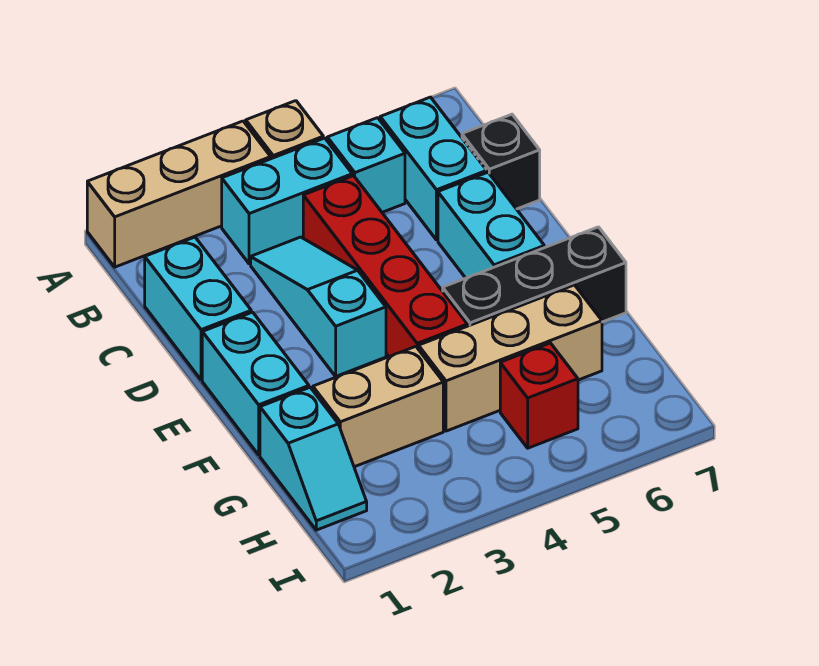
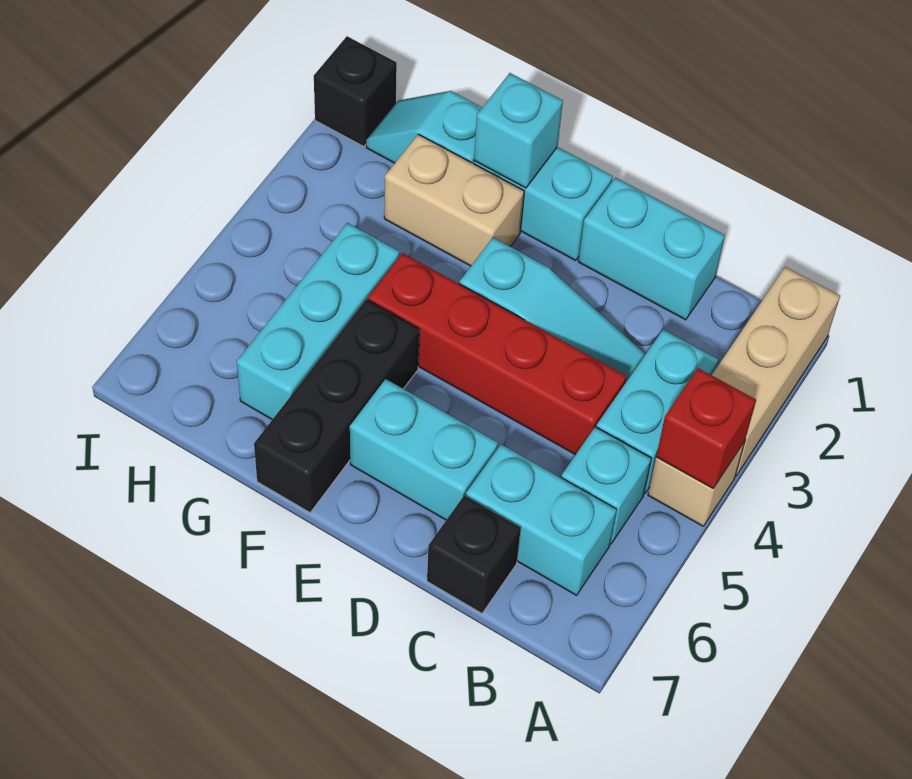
none -> cyan 1x1 brick [474,73,563,188]
tan 1x2 brick [313,346,443,467] -> tan 1x2 brick turned to [384,134,524,266]
tan 1x3 brick [419,285,602,431] -> cyan 1x3 brick [237,223,400,419]
red 1x1 brick [500,343,578,448] -> red 1x1 brick moved to [656,368,756,488]
none -> black 1x1 brick [314,36,397,146]

